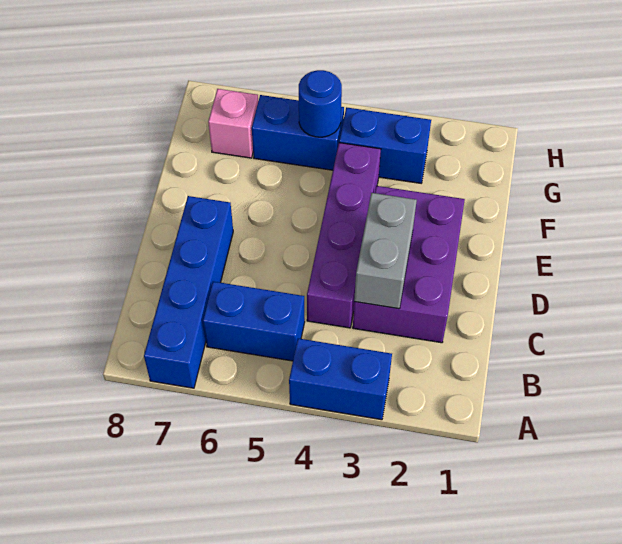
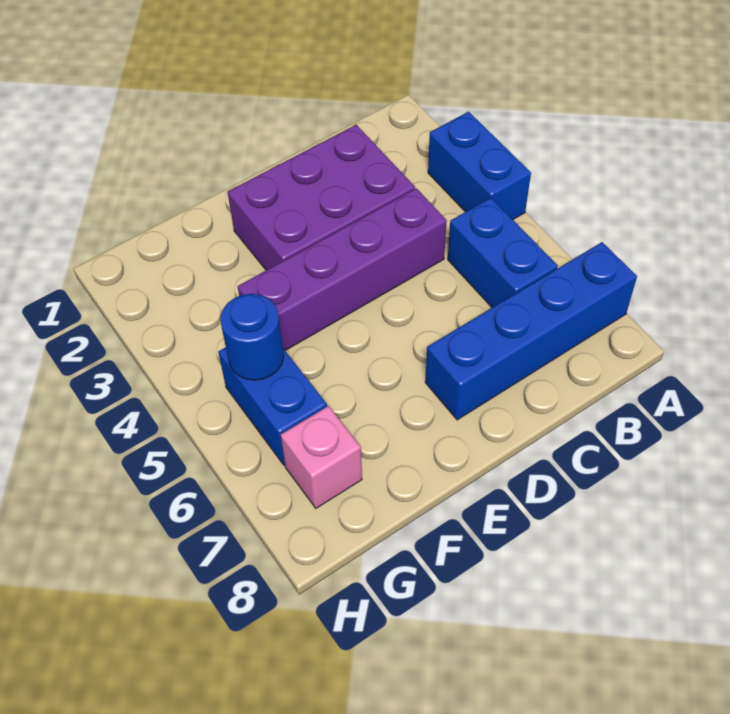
grey 1x2 brick [354,193,417,309] -> none
blue 1x2 brick [339,107,431,183] -> none

